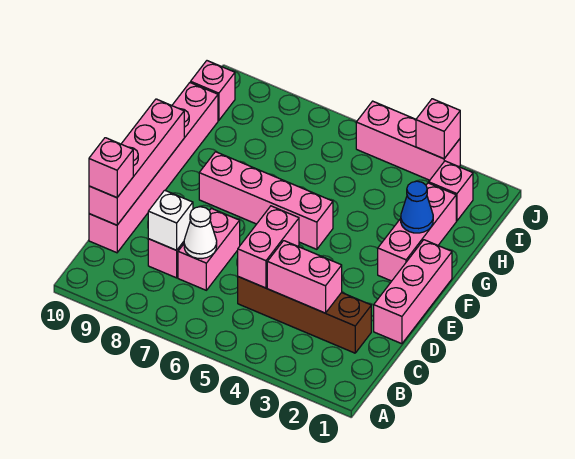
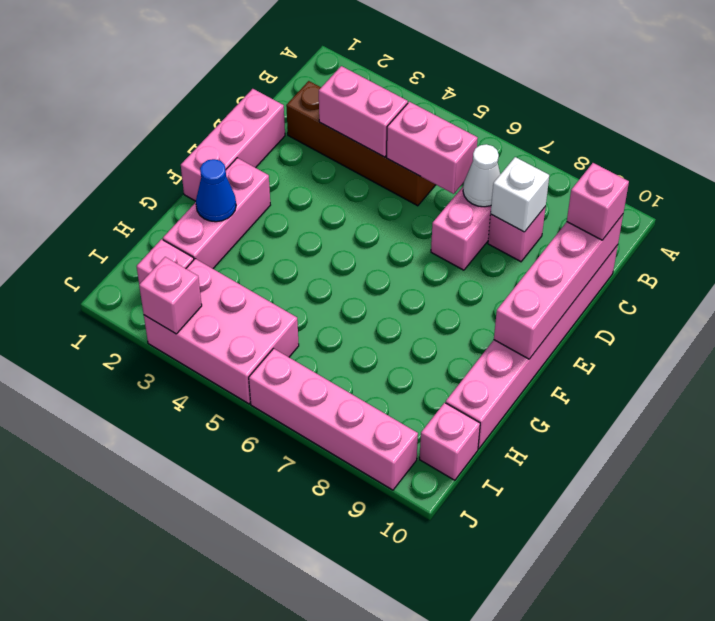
pink 1x2 brick [238,206,299,288] -> pink 1x2 brick turned to [387,102,478,194]
pink 1x4 brick [199,152,333,249] -> pink 1x4 brick moved to [249,349,418,490]
pink 1x3 brick [356,101,460,180] -> pink 2x3 brick [144,259,299,404]

